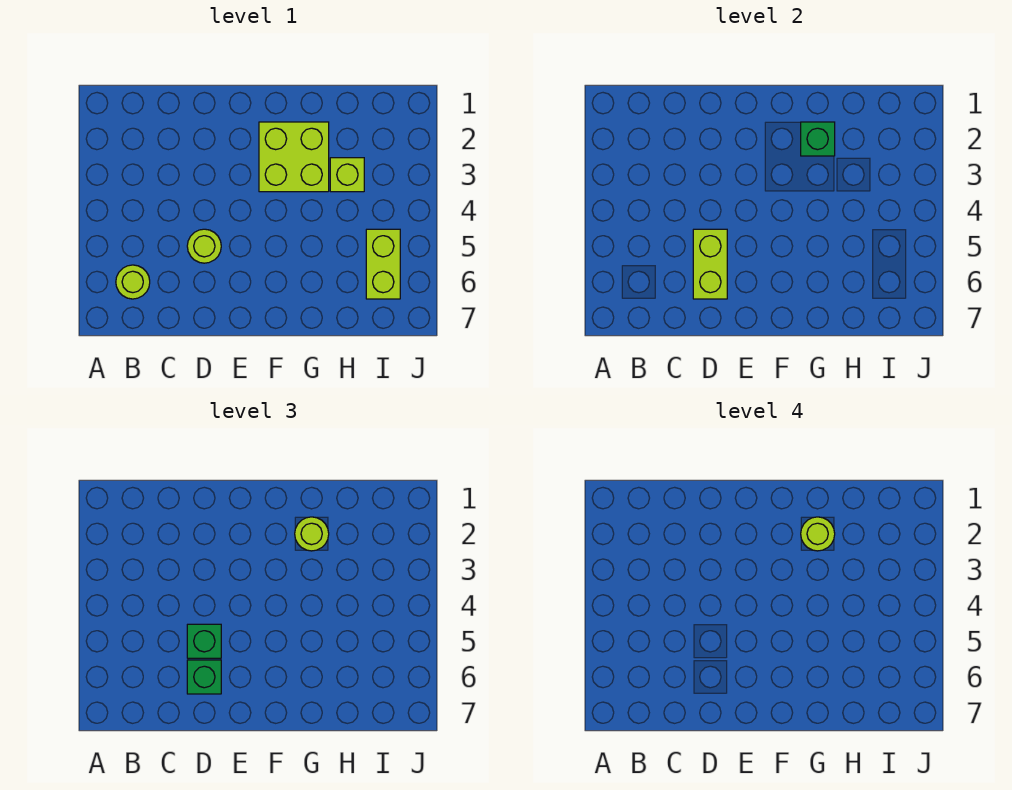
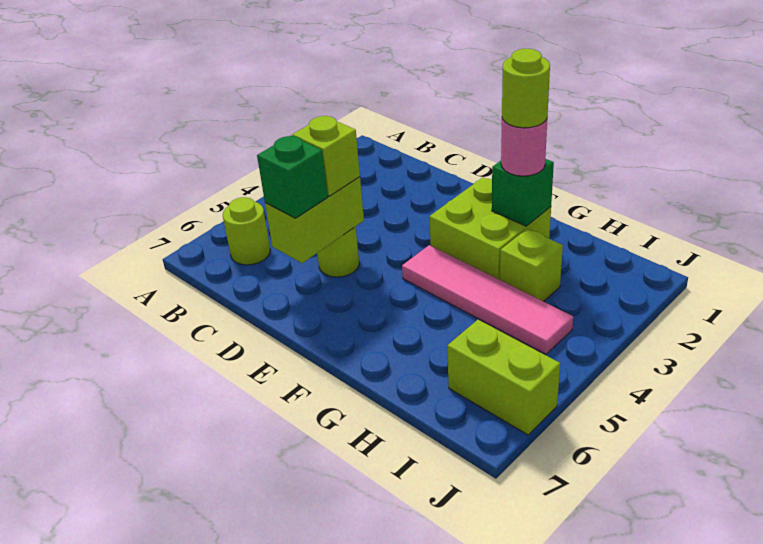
green 1x1 brick [187,624,221,658] -> lime 1x1 brick [292,116,360,196]
none -> pink 1x4 tile [402,245,573,354]
lime 1x1 round brick [295,517,329,551] -> pink 1x1 round brick [501,119,547,176]
lime 1x2 brick [366,229,400,299] -> lime 1x2 brick turned to [447,320,560,435]

